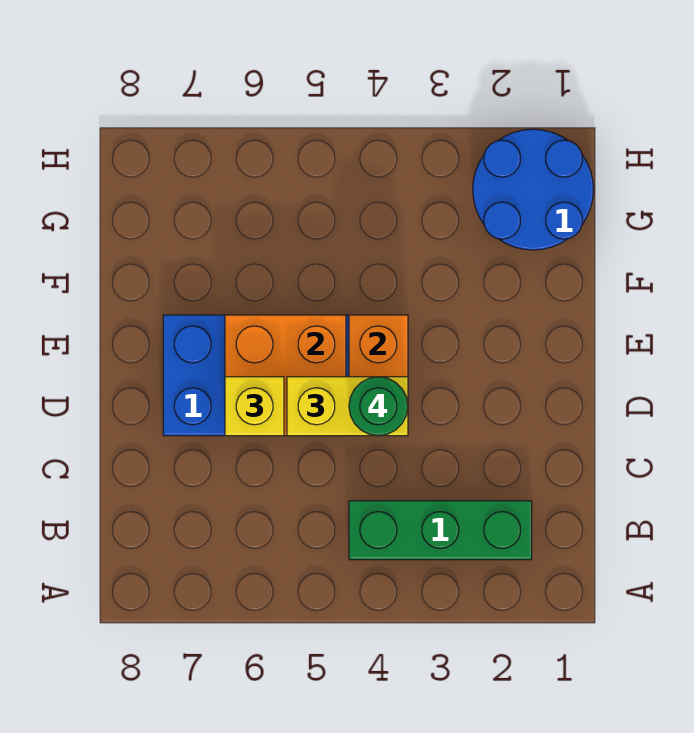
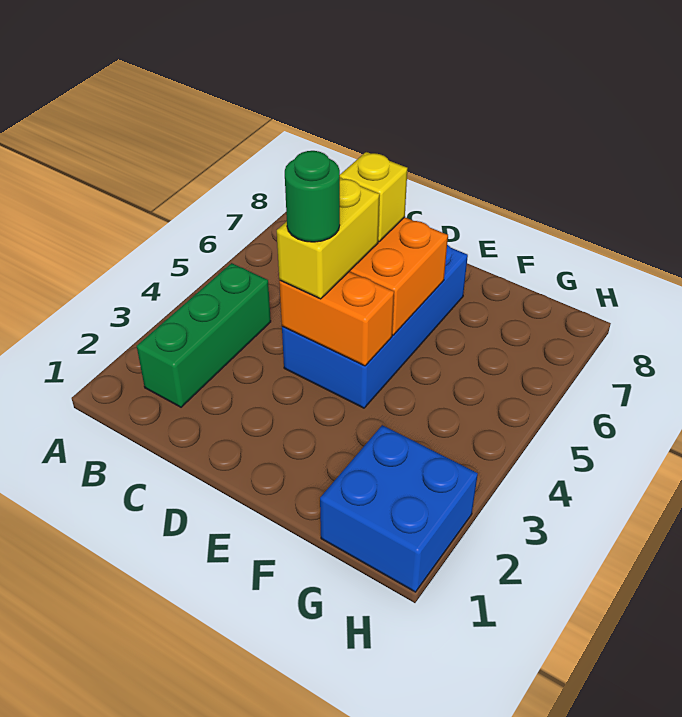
blue 2x2 round brick [473,129,594,250] -> blue 2x2 brick [320,425,478,592]

